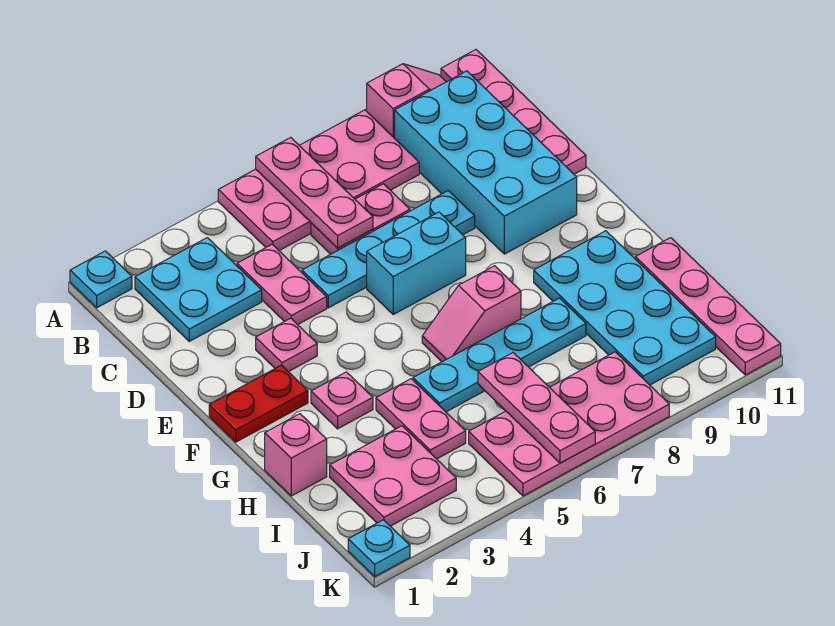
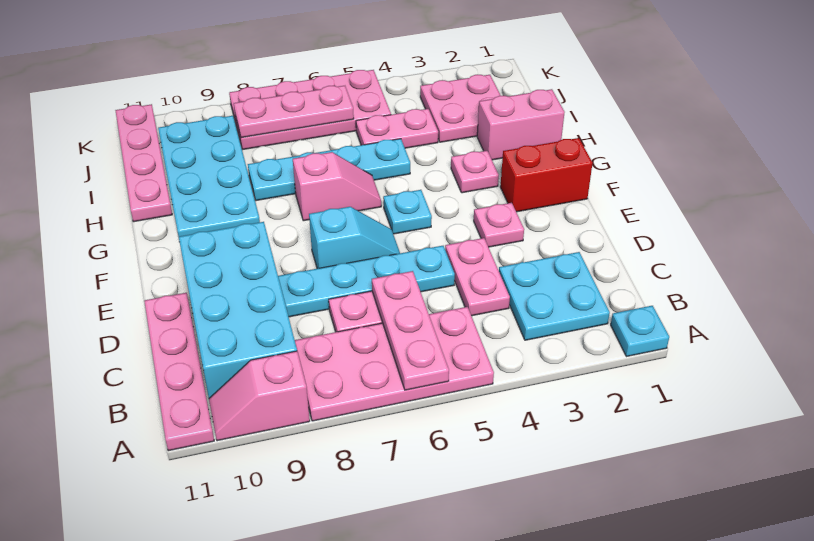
cyan 1x2 brick [367,212,466,314] -> cyan 1x2 slope [309,207,400,269]
red 1x2 plate [209,365,308,442] -> red 1x2 brick [500,138,592,212]
pink 1x1 brick [265,414,327,496] -> pink 1x2 brick [477,89,565,160]
pink 1x2 plate [376,379,466,459] -> pink 1x2 plate turned to [356,109,438,148]
pink 1x3 plate [478,353,595,463] -> pink 1x3 plate turned to [234,86,354,138]
cyan 1x1 plate [348,520,410,576] -> cyan 1x1 plate moved to [383,190,432,234]

